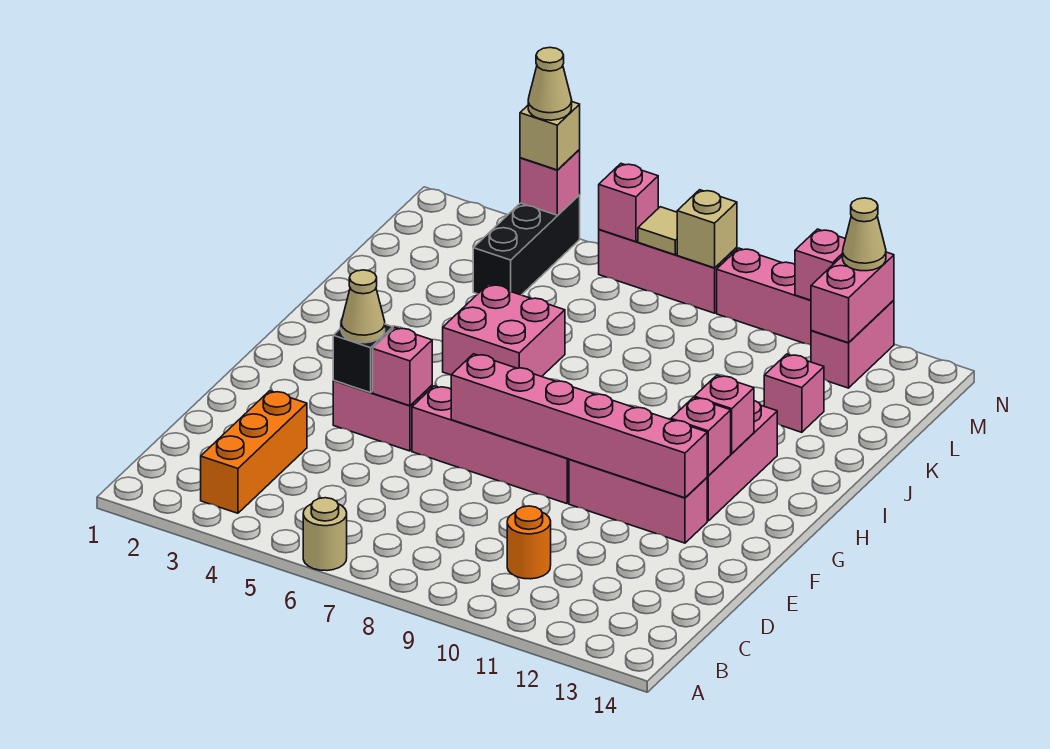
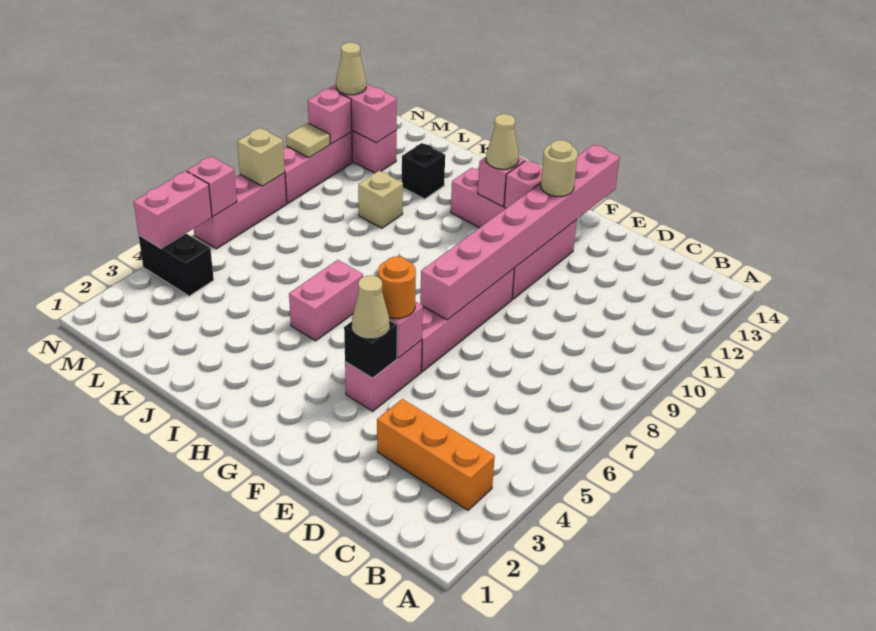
tan 1x1 round brick [303,498,347,571] -> tan 1x1 round brick moved to [541,140,578,197]
orange 1x1 round brick [507,506,551,579] -> orange 1x1 round brick moved to [378,257,416,318]
pink 1x6 brick [451,354,707,498] -> pink 1x8 brick [420,145,620,320]
pink 2x2 brick [443,284,565,377] -> pink 1x2 brick [289,260,363,341]
pink 1x1 brick [764,354,824,432] -> black 1x1 brick [402,143,445,199]
black 1x3 brick [473,195,580,295] -> black 1x2 brick [139,234,214,296]
pink 1x1 brick [520,150,580,215] -> pink 1x2 brick [134,171,212,248]
tan 1x1 brick [520,102,580,170] -> tan 1x1 brick moved to [358,171,403,228]
tan 1x1 cone [528,48,572,120] -> tan 1x1 cone moved to [486,114,519,169]
tan 1x1 tile [638,207,677,255] -> tan 1x1 tile moved to [286,123,330,158]

